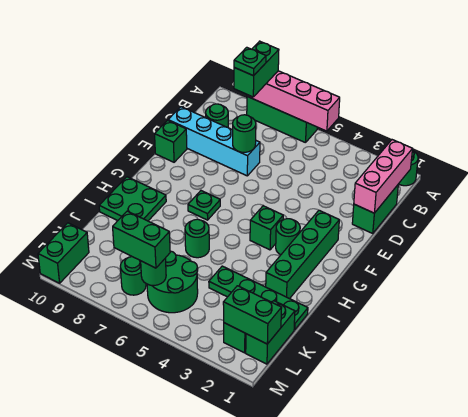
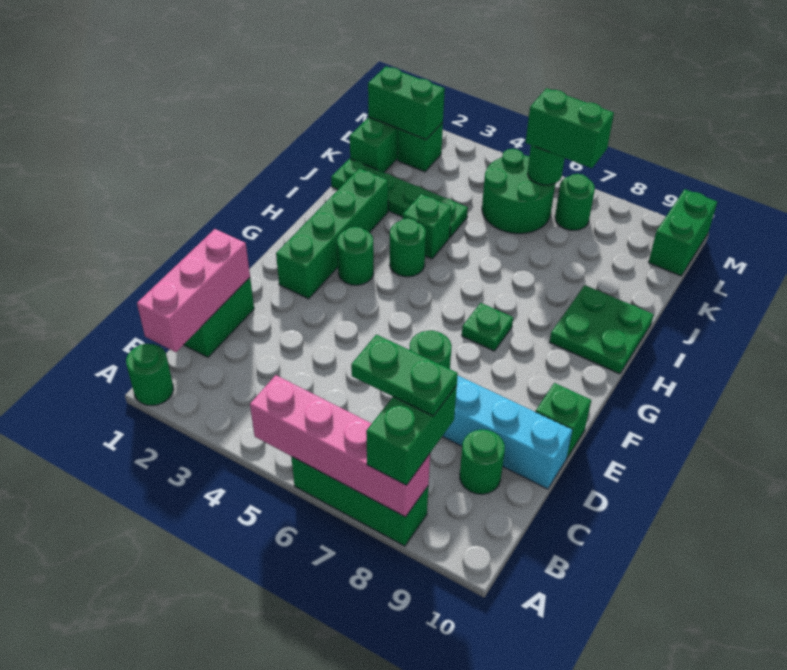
green 1x1 plate [234,47,266,76] -> green 1x2 plate [351,335,458,416]
green 1x1 brick [250,206,283,250] -> green 1x1 brick moved to [403,194,451,259]
green 1x1 round brick [185,219,209,258] -> green 1x1 round brick moved to [390,218,426,277]

